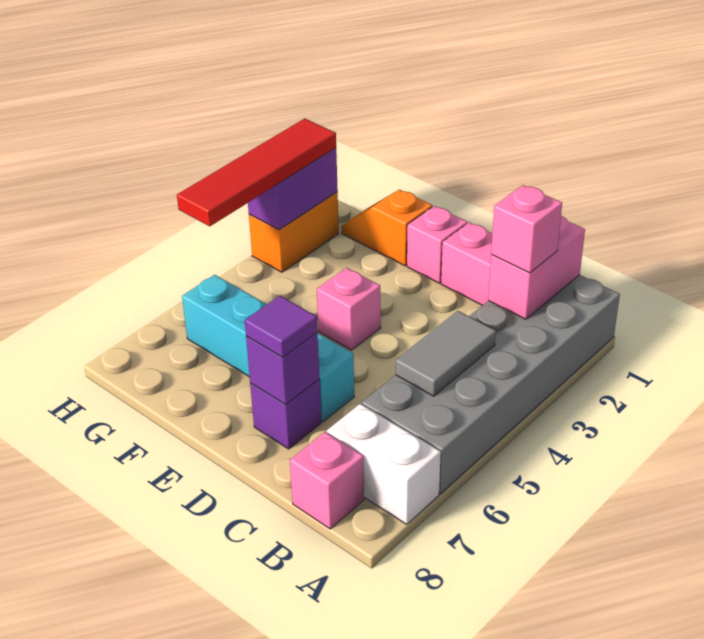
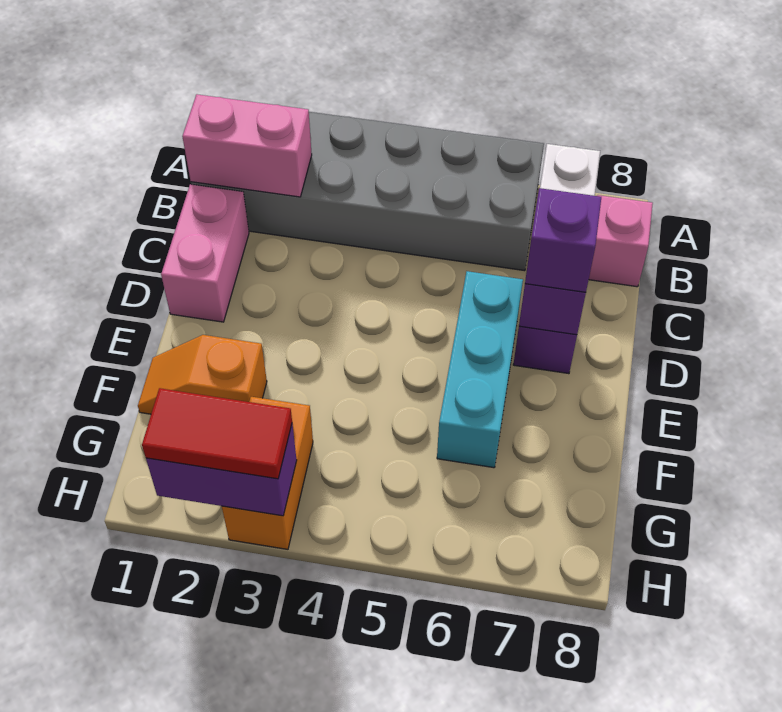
pink 1x1 brick [491,185,562,273] -> none
grey 1x2 tile [396,311,496,396] -> none
cyan 1x4 brick [182,275,354,422] -> cyan 1x3 brick [437,271,523,468]
purple 1x1 tile [245,296,317,357] -> purple 1x1 brick [525,188,601,292]
pink 1x1 brick [407,206,467,283] -> none
pink 1x1 brick [317,268,381,350] -> none
orange 1x2 slope [341,190,432,266] -> orange 1x2 slope turned to [138,335,267,414]
orange 1x2 brick [249,192,339,272] -> orange 1x2 brick turned to [222,397,313,549]
red 1x4 tile [177,118,336,226] -> red 1x2 tile [142,388,292,479]

